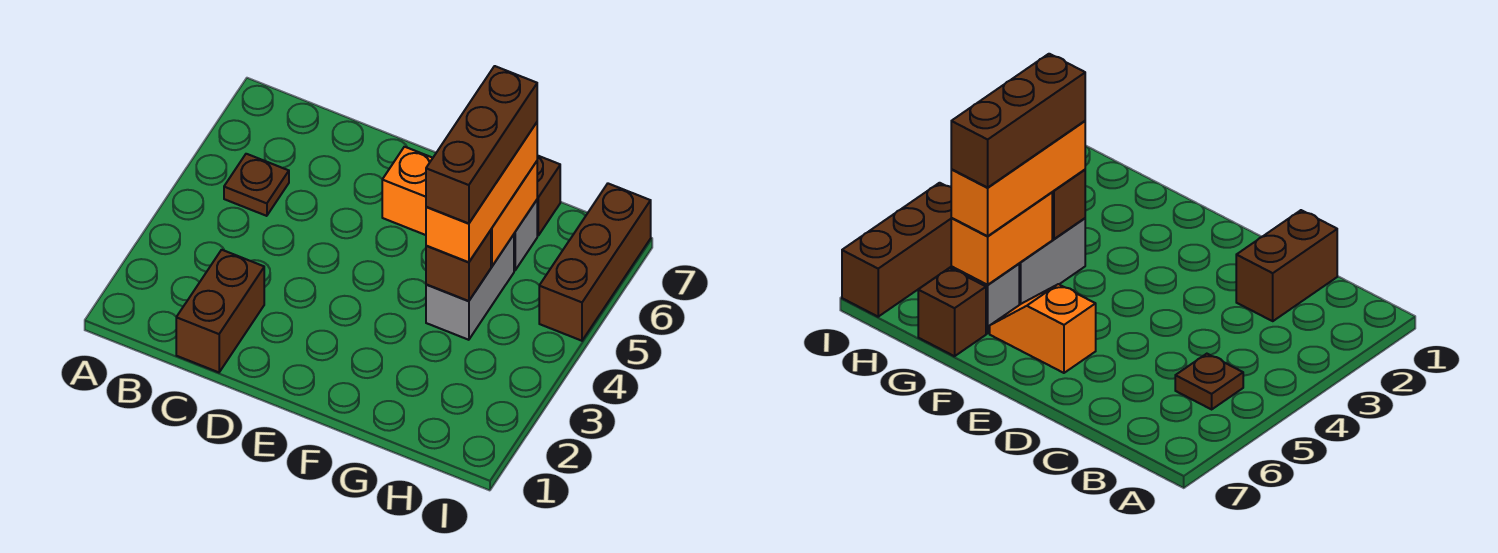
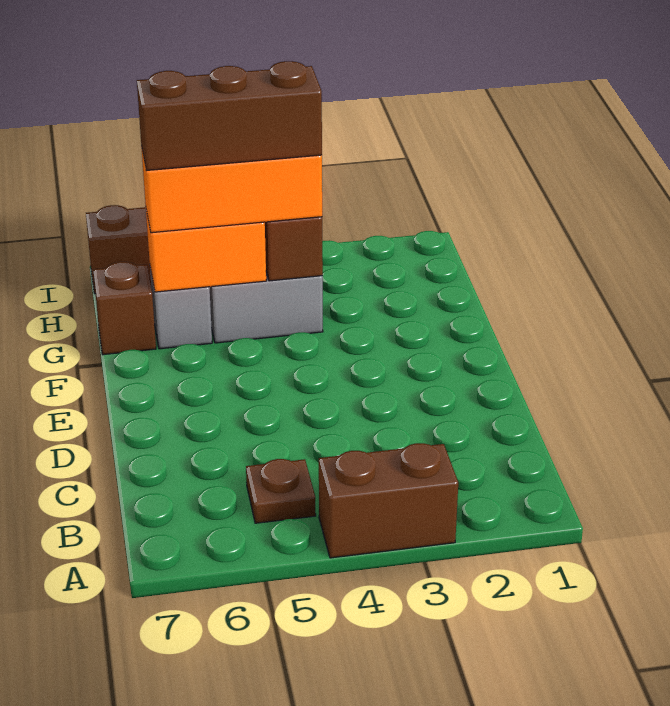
brown 1x2 brick [176,250,264,372] -> brown 1x2 brick moved to [319,443,458,558]
orange 1x2 slope [382,147,433,235] -> none

